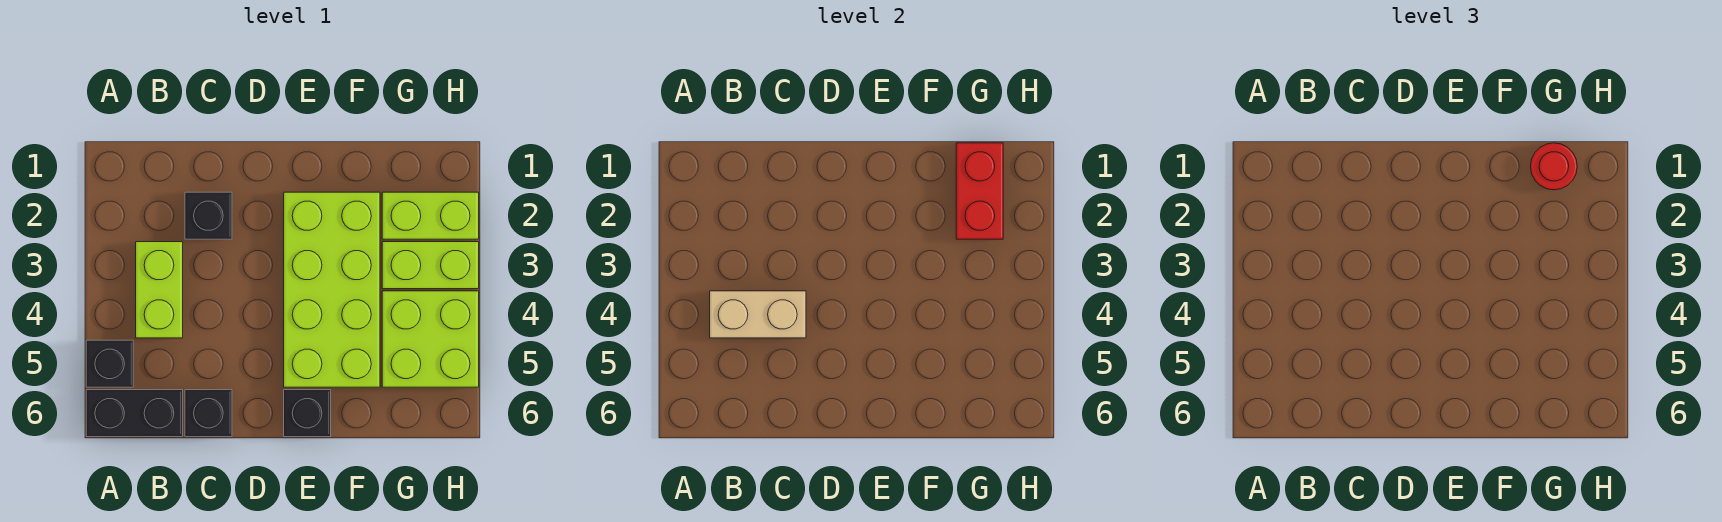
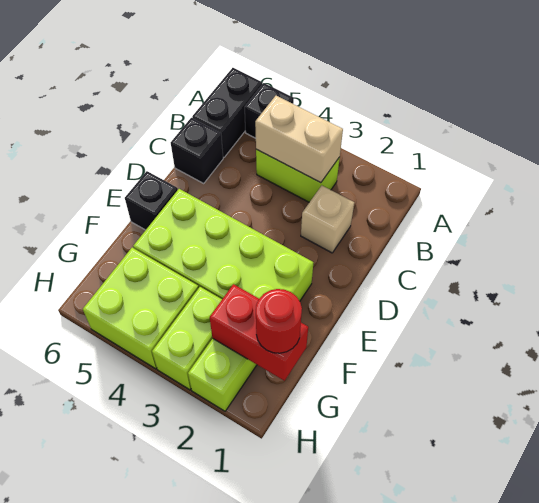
tan 1x2 brick [710,291,806,338] -> tan 1x2 brick turned to [255,96,343,183]
black 1x1 brick [185,192,232,239] -> tan 1x1 brick [301,186,354,253]

